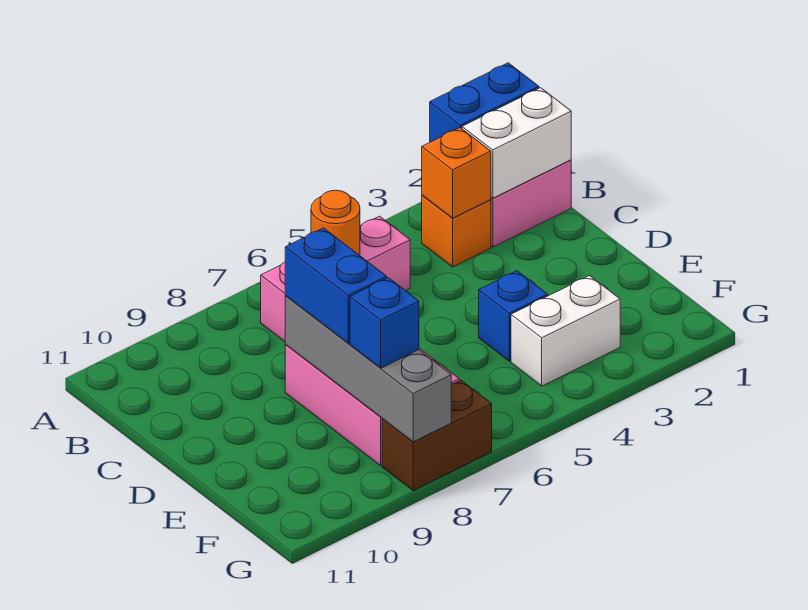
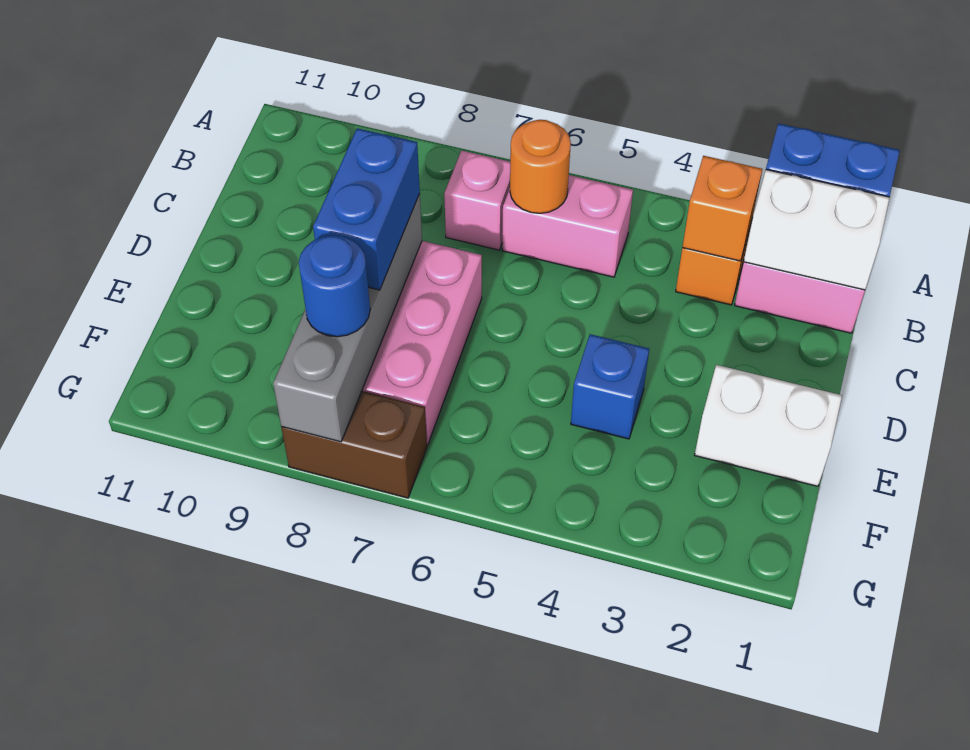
white 1x2 brick [511,276,620,386] -> white 1x2 brick moved to [695,365,842,486]
blue 1x1 brick [350,278,419,368] -> blue 1x1 round brick [299,235,370,337]

